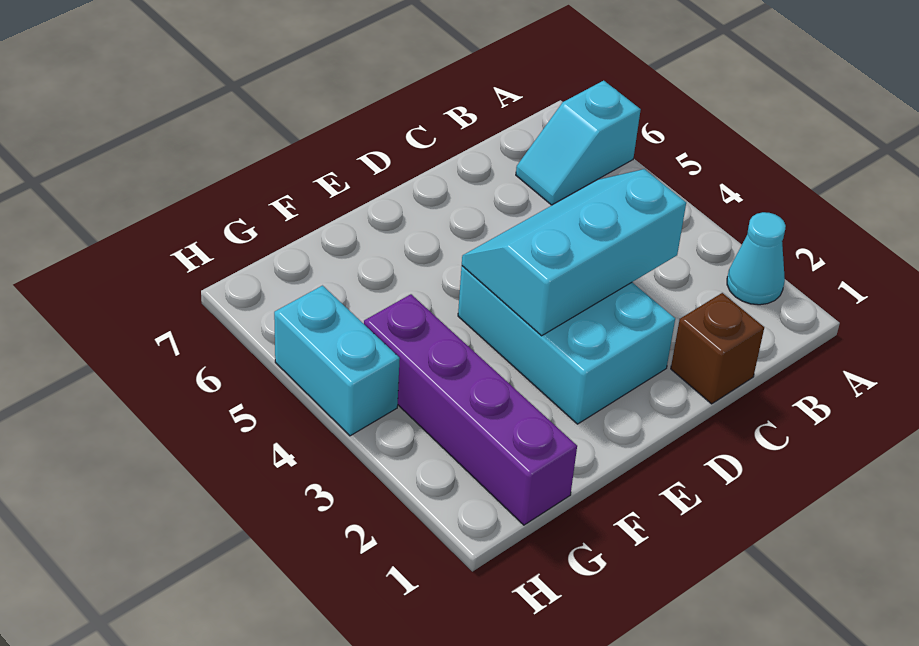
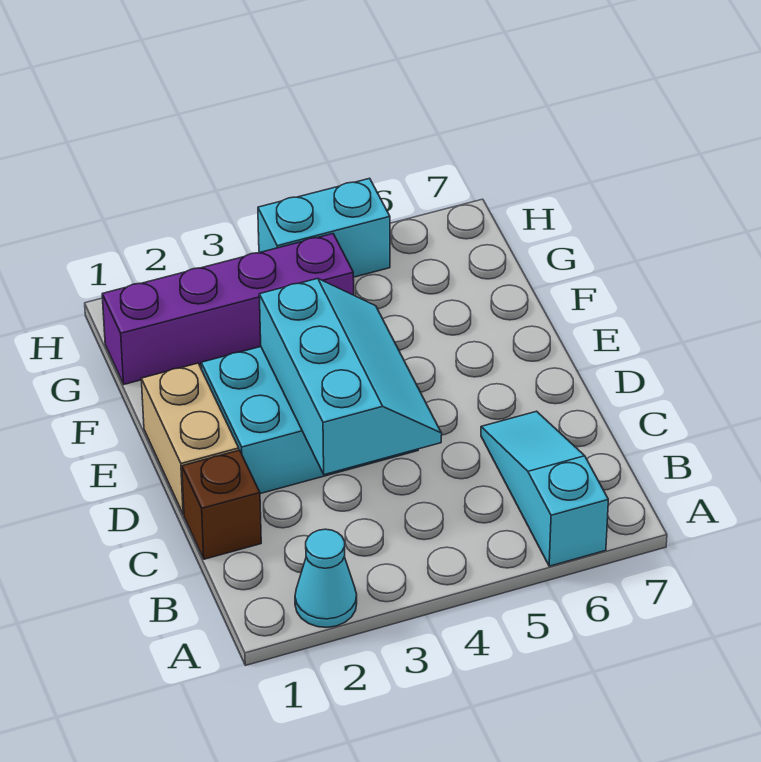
cyan 1x2 slope [516,81,641,205] -> cyan 1x3 slope [481,411,608,566]
none -> tan 1x2 brick [141,363,239,515]

